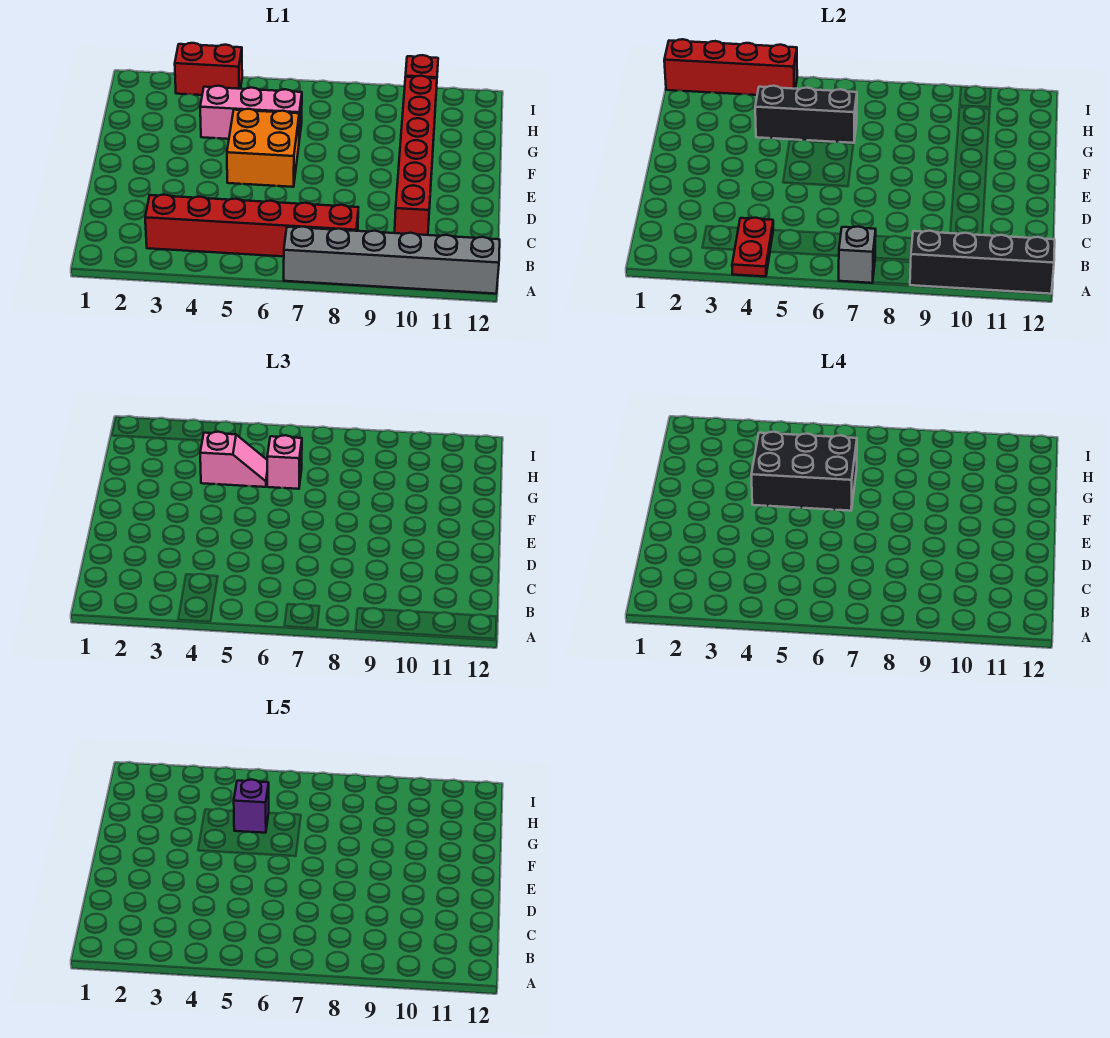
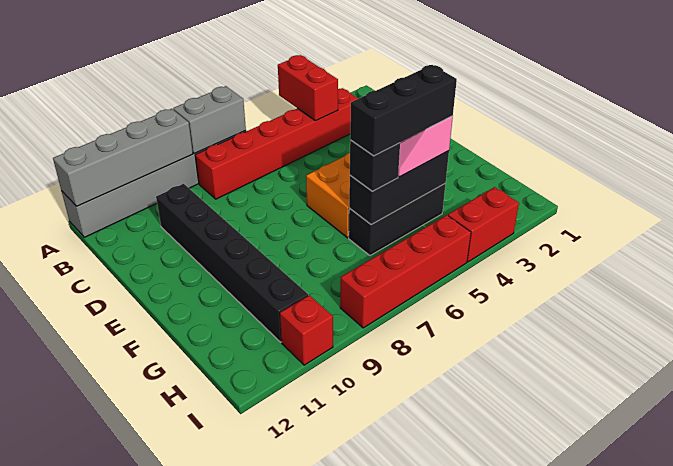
red 1x2 plate [732,218,773,277] -> red 1x2 brick [278,55,338,121]
grey 1x1 brick [839,227,876,283] -> grey 1x2 brick [173,86,246,153]
black 1x4 brick [910,231,1055,294] -> grey 1x4 brick [53,109,193,206]
red 1x6 brick [395,76,437,235] -> black 1x6 brick [156,184,308,342]
black 2x3 brick [751,432,857,511] -> black 1x3 brick [350,65,457,156]
pink 1x3 brick [200,86,302,140] -> black 1x3 brick [349,184,445,256]
purple 1x1 brick [234,780,269,833] -> none
pink 1x1 brick [267,435,302,489] -> black 1x1 brick [350,140,400,191]
red 1x4 brick [664,39,797,95] -> red 1x4 brick moved to [340,215,471,328]

